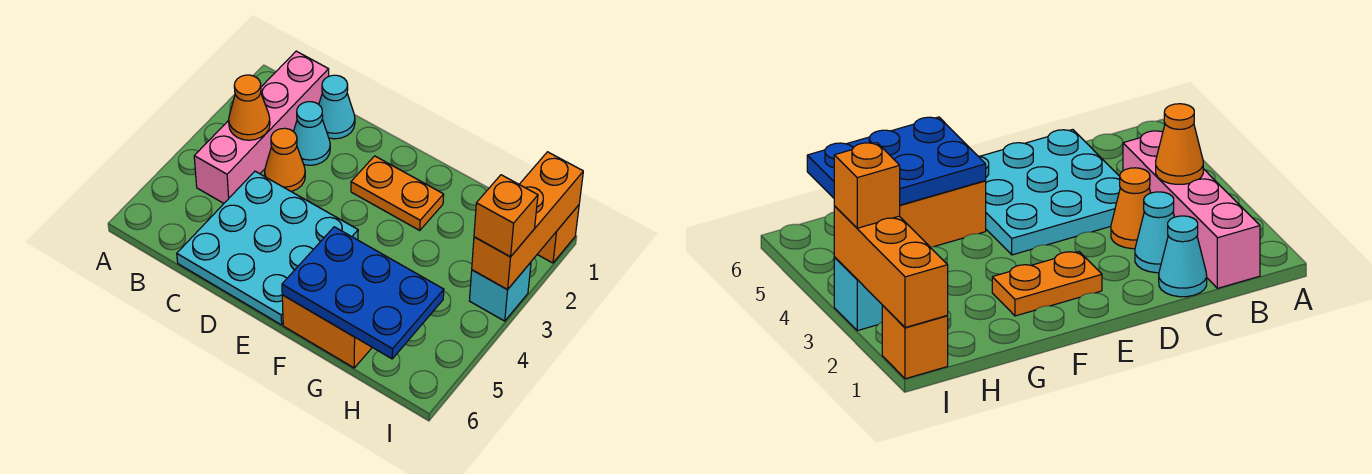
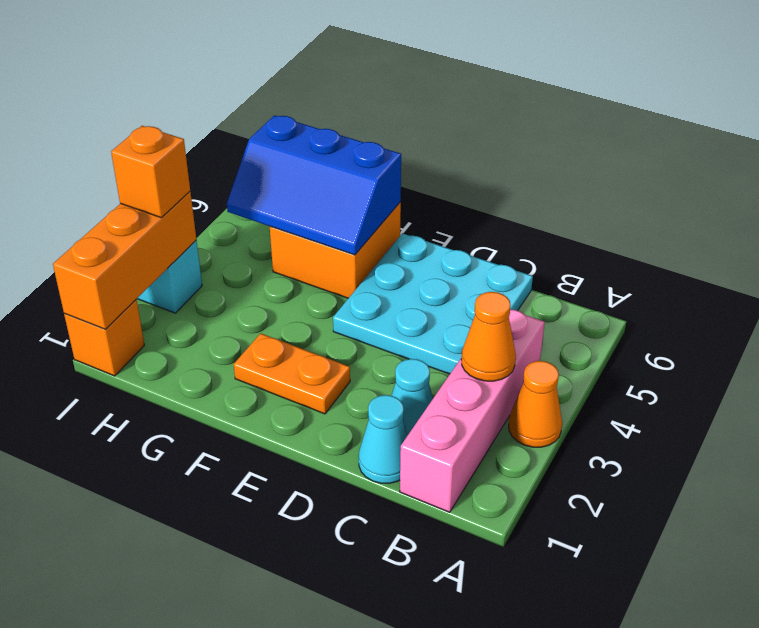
orange 1x1 cone [265,128,305,192] -> orange 1x1 cone moved to [509,361,562,447]
blue 2x3 plate [282,227,444,359] -> blue 2x3 slope [227,115,401,255]

